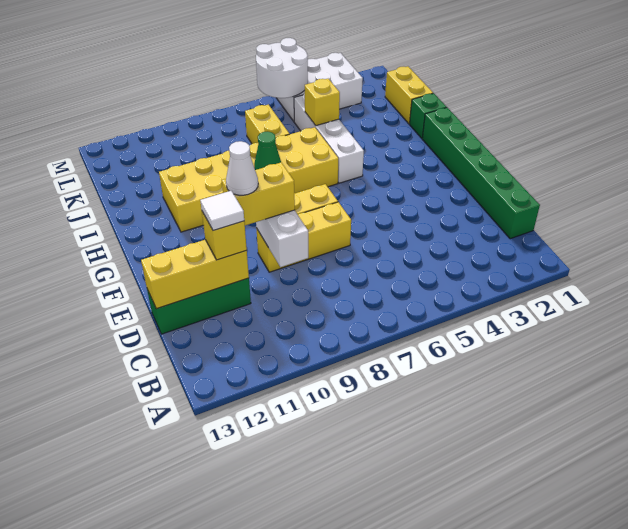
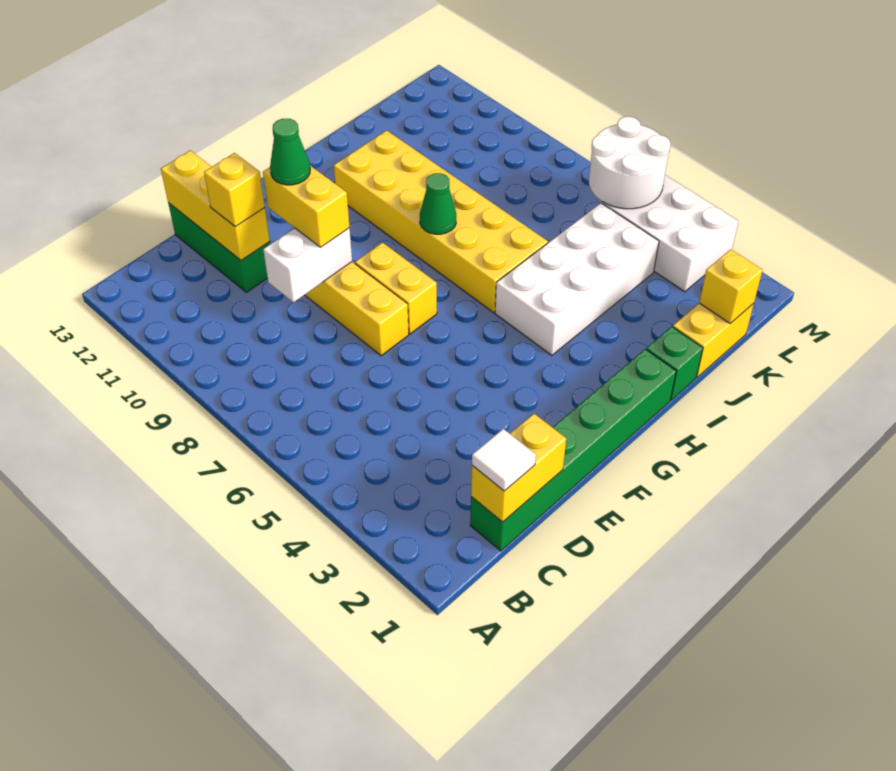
white 1x1 tile [200,191,244,231] -> white 1x1 tile moved to [472,429,536,491]
white 1x1 cone [226,141,258,195] -> green 1x1 cone [270,119,310,185]
white 1x4 brick [294,93,364,183] -> white 2x4 brick [495,203,659,355]
yellow 1x1 brick [305,79,340,126] -> yellow 1x1 brick moved to [699,250,763,323]
yellow 1x2 brick [245,104,289,144] -> yellow 1x2 brick moved to [471,414,566,522]

